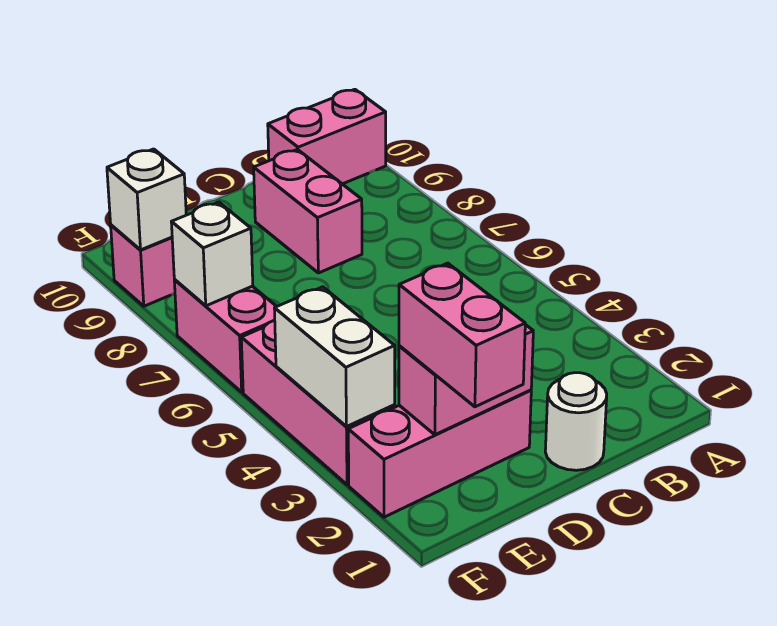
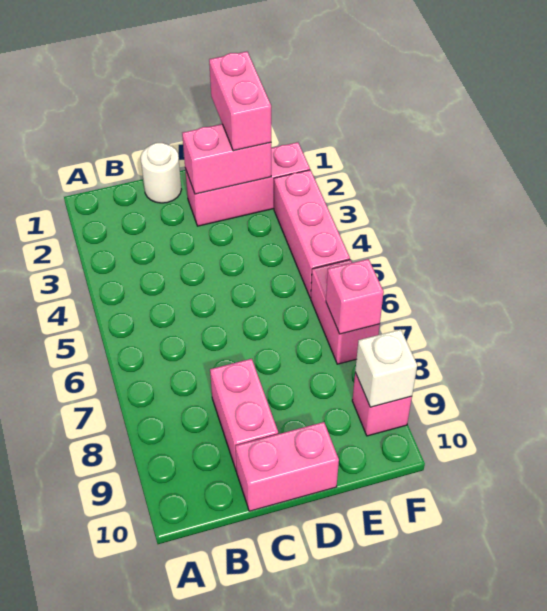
pink 1x2 brick [268,89,386,184] -> pink 1x2 brick moved to [235,422,339,511]
white 1x2 brick [274,287,395,427] -> none
white 1x1 brick [171,202,253,306] -> pink 1x1 brick [326,259,384,334]

